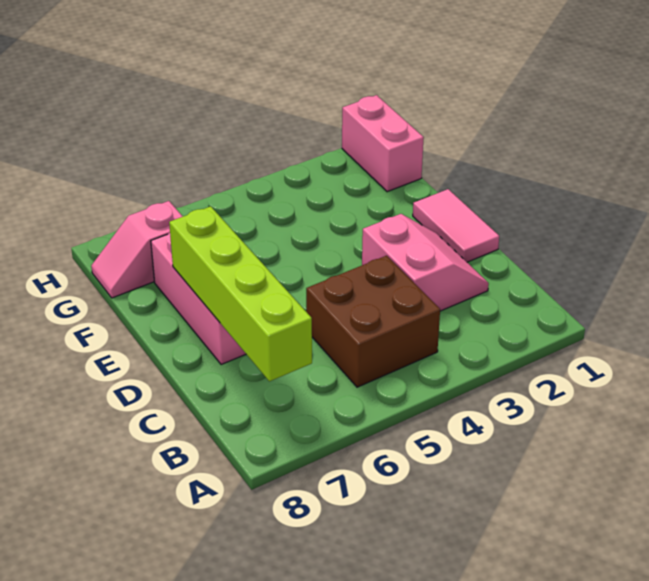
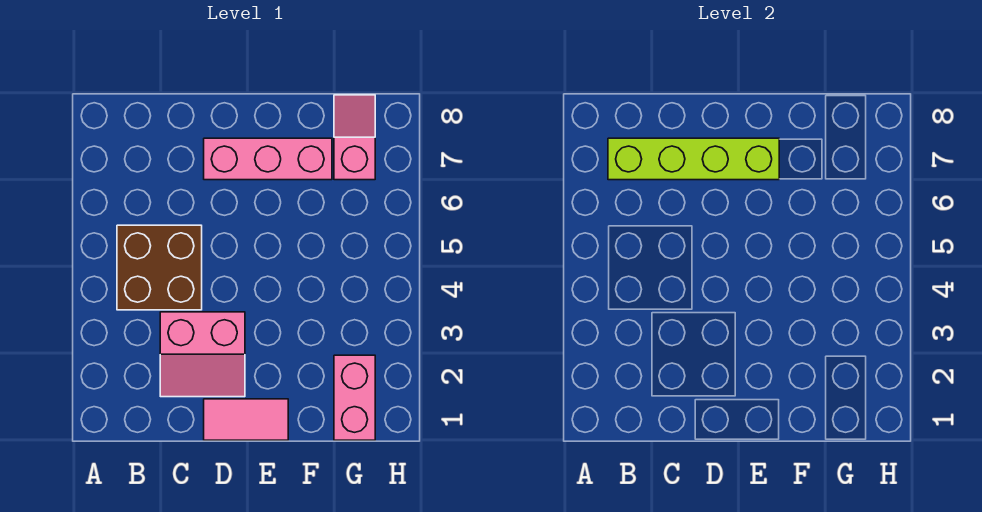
pink 1x2 brick [342,95,424,192] -> pink 1x2 brick turned to [334,355,375,440]

